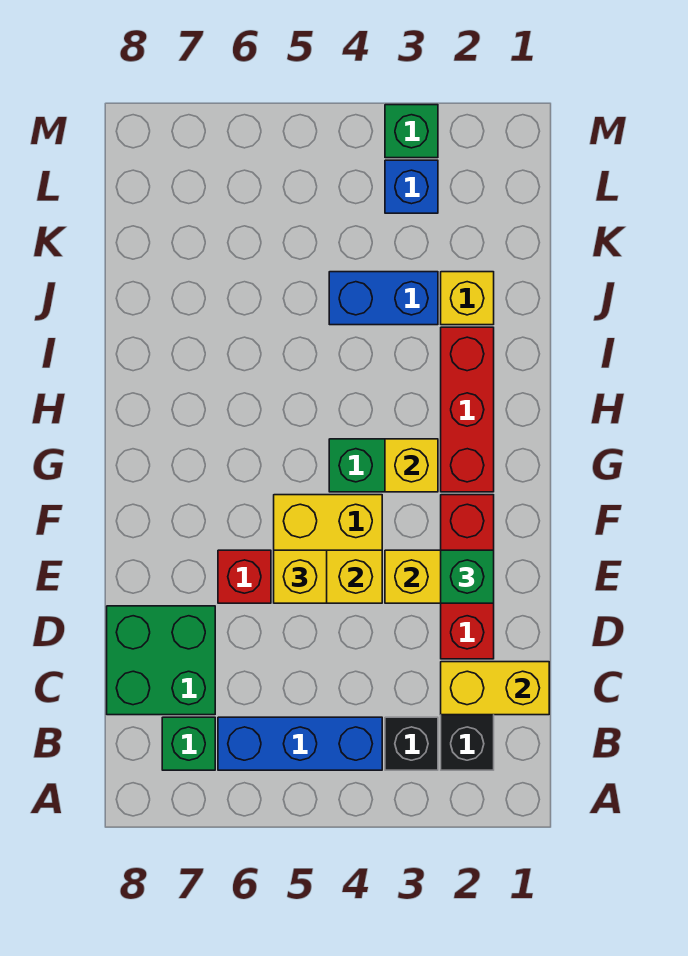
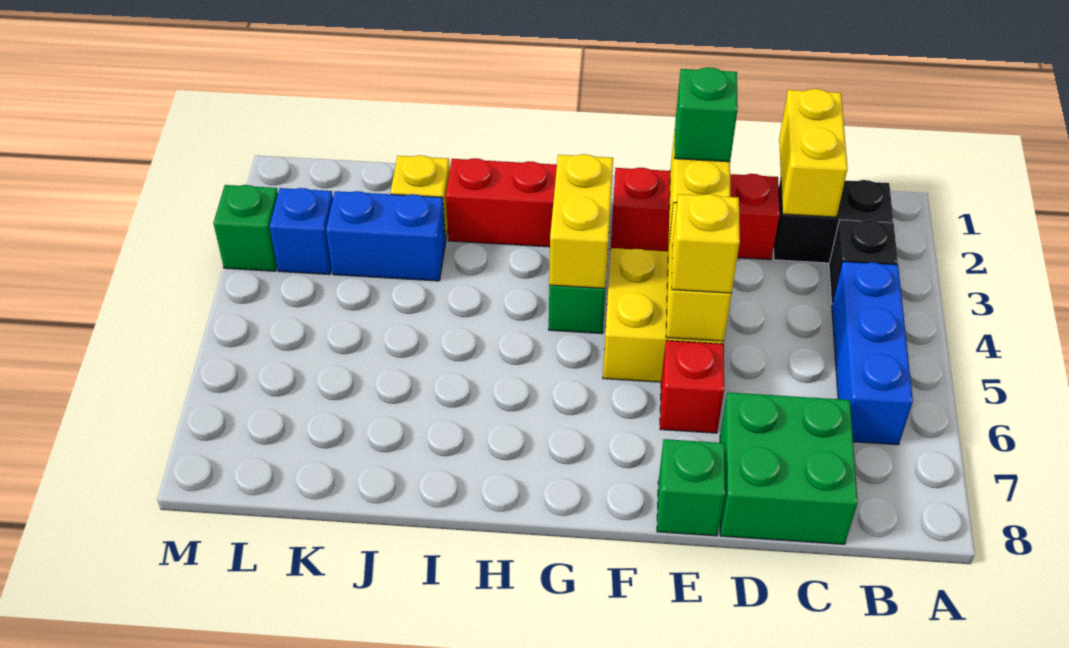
green 1x1 brick [162,717,215,770] -> green 1x1 brick moved to [657,439,725,536]
yellow 1x1 brick [385,439,438,492] -> yellow 1x2 brick [549,154,613,288]
blue 1x2 brick [329,272,438,325] -> blue 1x2 brick turned to [326,191,446,281]

